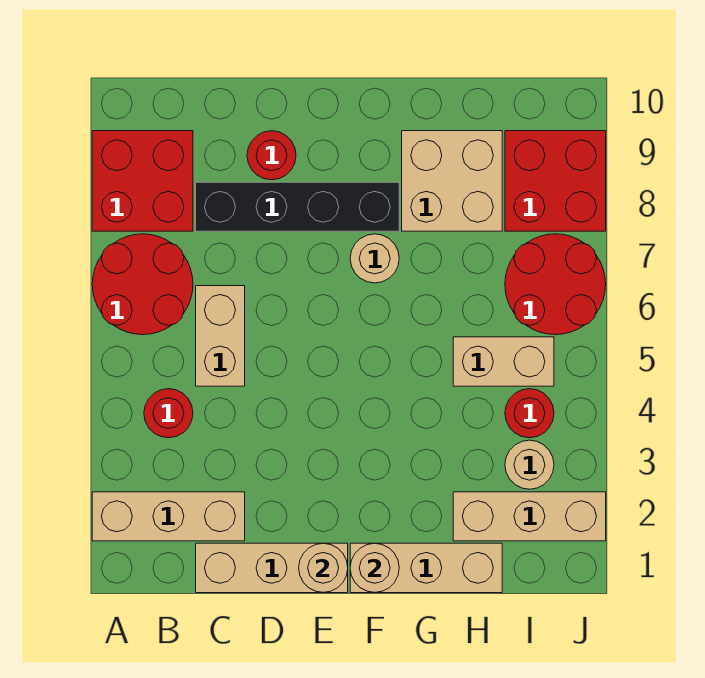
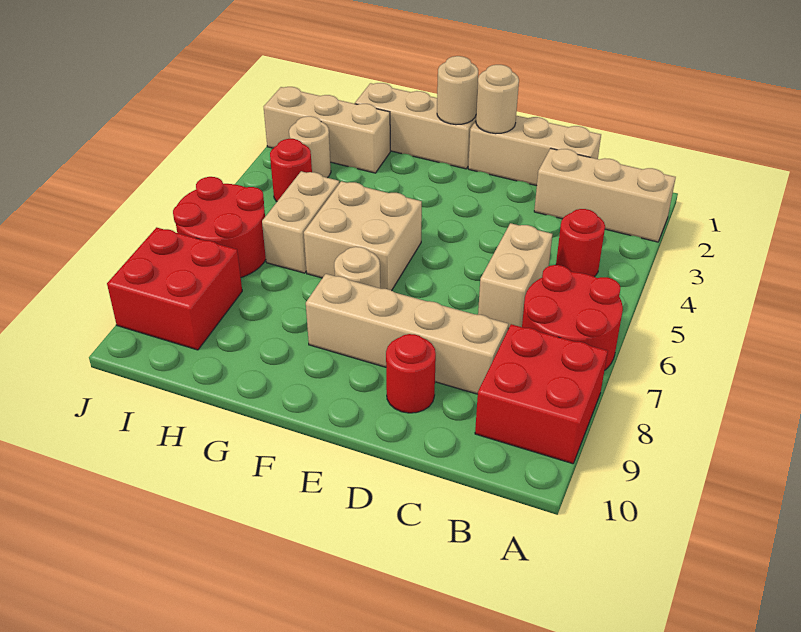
black 1x4 brick [196,182,399,231] -> tan 1x4 brick [306,274,508,394]
tan 2x2 brick [402,131,502,231] -> tan 2x2 brick moved to [304,181,422,291]
tan 1x2 brick [453,337,554,386] -> tan 1x2 brick turned to [262,171,339,273]

